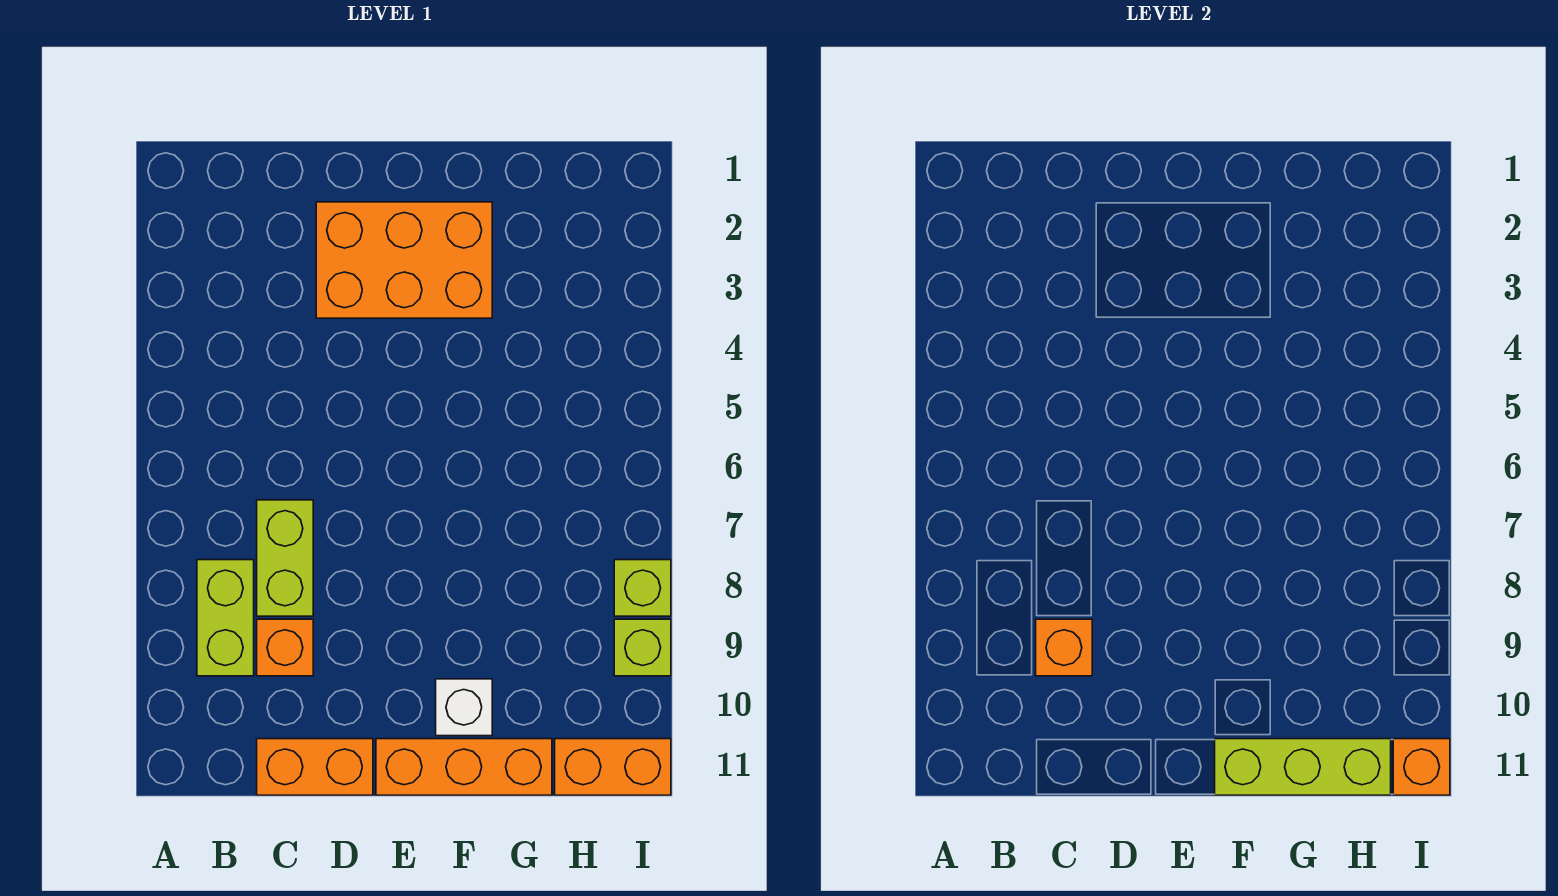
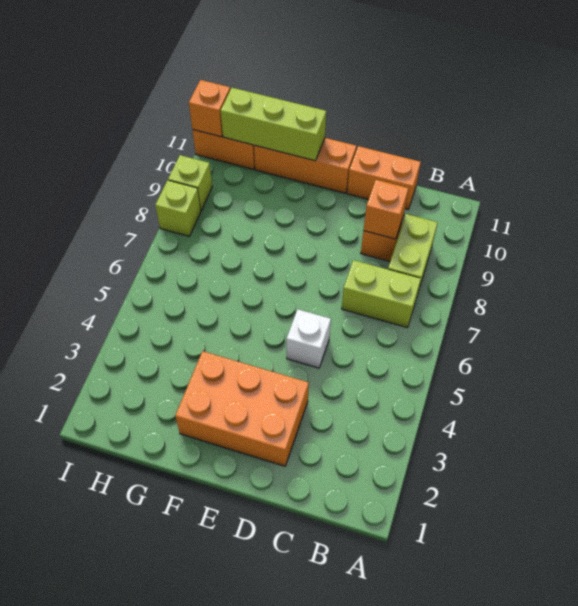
lime 1x2 brick [257,500,313,616] -> lime 1x2 brick turned to [342,260,421,328]
white 1x1 brick [436,679,492,736] -> white 1x1 brick moved to [287,309,331,368]

